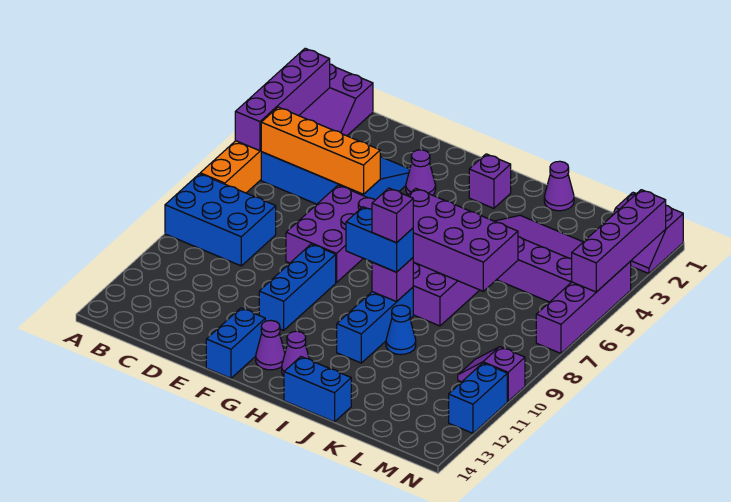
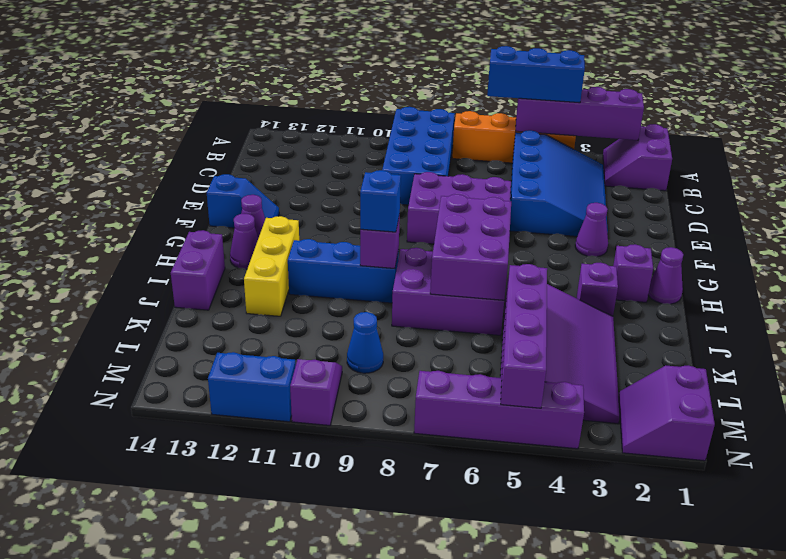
blue 2x3 brick [165,174,276,266] -> blue 2x4 brick [382,107,455,205]
orange 1x4 brick [261,107,380,194] -> none
blue 1x3 brick [259,244,336,330] -> blue 1x3 brick moved to [487,46,585,103]
blue 1x2 brick [206,308,265,378] -> blue 1x2 slope [207,174,279,228]
purple 2x4 brick [408,188,518,291] -> purple 2x3 brick [430,194,511,300]
blue 1x2 brick [346,207,413,272] -> blue 1x1 brick [360,170,401,232]
none -> yellow 1x3 brick [244,216,299,316]
purple 1x1 brick [372,188,413,243] -> purple 1x1 brick moved to [577,263,618,316]
blue 1x2 brick [284,357,351,422] -> purple 1x2 brick [171,230,225,310]
purple 1x1 cone [544,161,574,211] -> purple 1x1 cone moved to [648,247,684,304]
blue 1x1 cone [386,305,416,355] -> blue 1x1 cone moved to [347,312,383,373]
purple 1x4 brick [572,190,666,292] -> purple 1x4 brick turned to [501,264,547,408]

